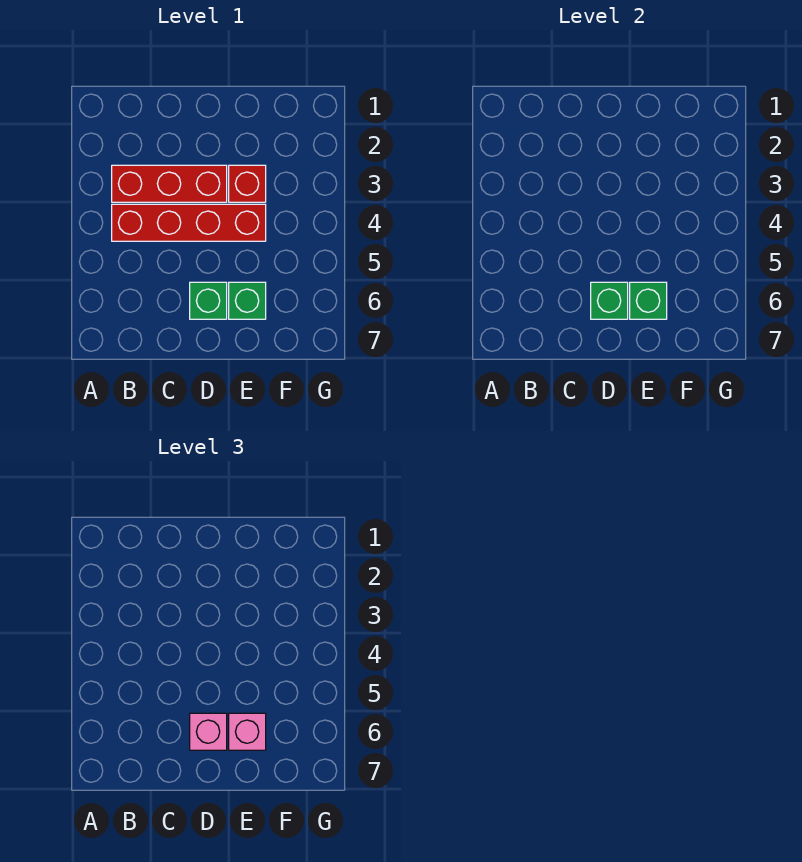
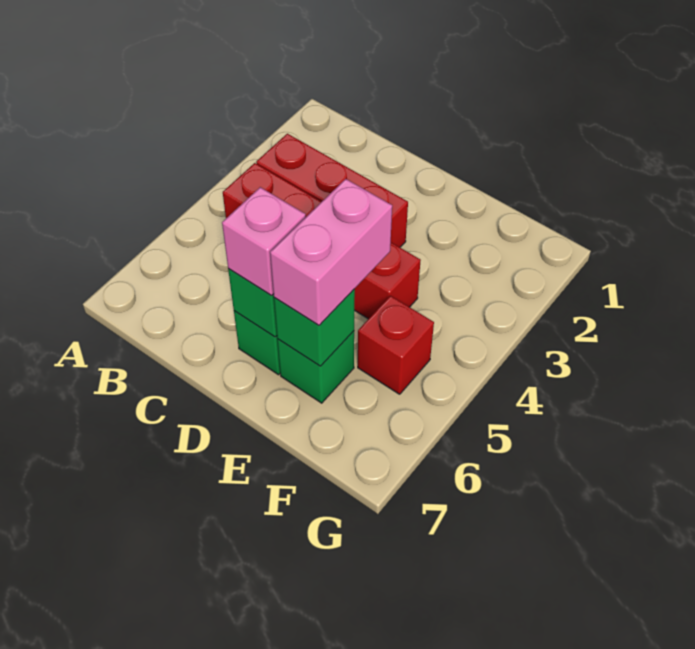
red 1x1 brick [229,165,266,202] -> red 1x1 brick moved to [358,296,434,394]
pink 1x1 brick [229,713,266,750] -> pink 1x2 brick [270,179,392,325]

